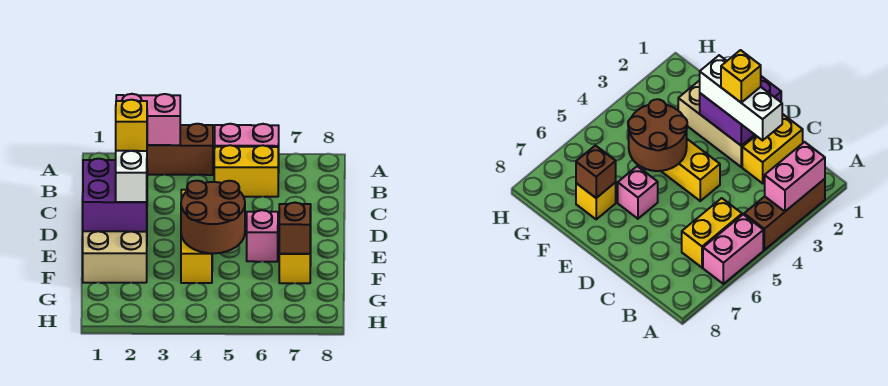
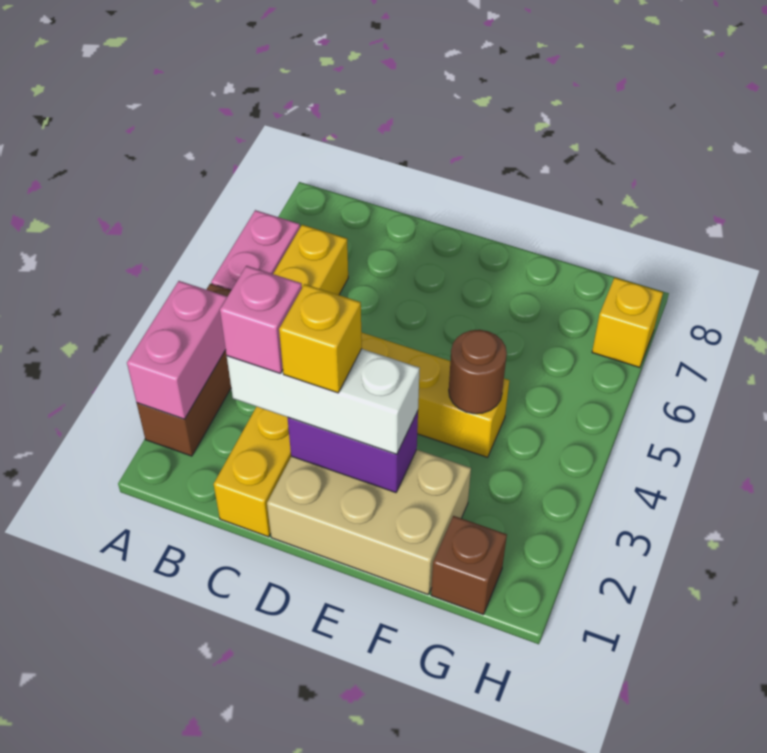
purple 2x2 brick [83,159,147,232] -> purple 1x2 brick [288,411,418,493]
brown 2x2 round brick [181,181,245,253] -> brown 1x1 round brick [449,330,507,414]
pink 1x1 brick [247,210,278,262] -> pink 1x1 brick moved to [220,266,302,374]
yellow 1x1 brick [279,238,311,283] -> yellow 1x1 brick moved to [592,278,663,368]
brown 1x1 brick [279,203,311,254] -> brown 1x1 brick moved to [431,516,507,614]

